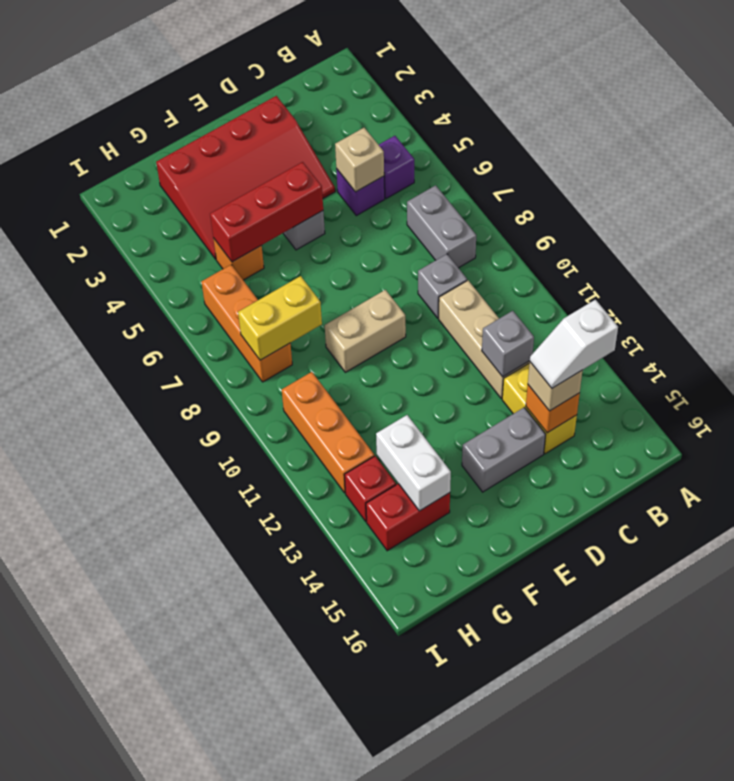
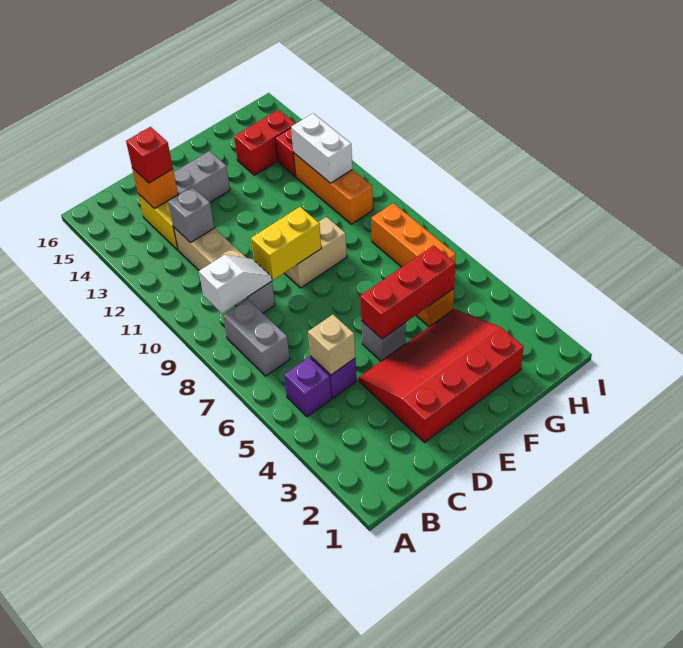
white 1x2 slope [530,300,618,388] -> white 1x2 slope moved to [199,255,272,313]
tan 1x1 brick [528,362,583,411] -> red 1x1 brick [126,127,173,183]
yellow 1x2 brick [238,276,322,360] -> yellow 1x2 brick moved to [251,207,321,280]
white 1x2 brick [376,415,451,511] -> white 1x2 brick moved to [291,113,352,183]

